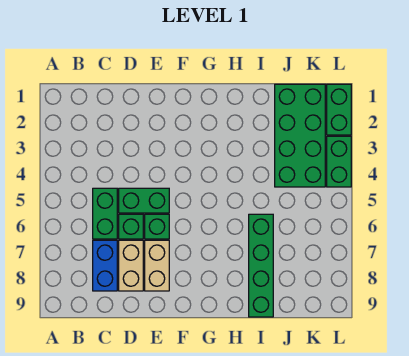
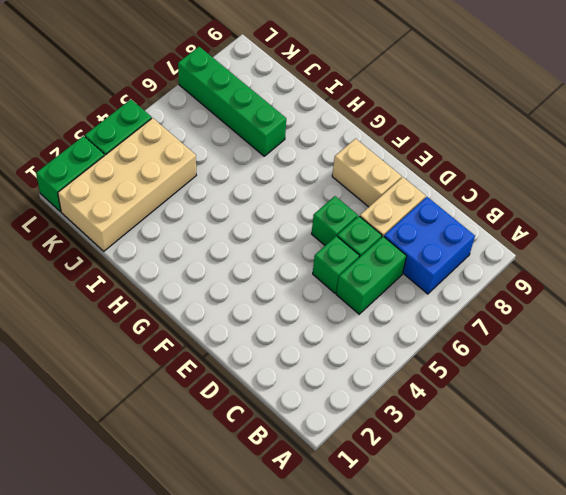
blue 1x2 brick [93,240,117,291] -> blue 2x2 brick [384,197,475,294]
green 1x2 brick [119,188,169,213] -> green 1x1 brick [313,236,359,293]
tan 1x2 brick [145,240,169,291] -> tan 1x2 brick turned to [332,139,402,207]
green 1x4 brick [249,214,273,317] -> green 1x4 brick turned to [178,47,286,156]
green 2x4 brick [275,84,325,187] -> tan 2x4 brick [58,118,196,251]

